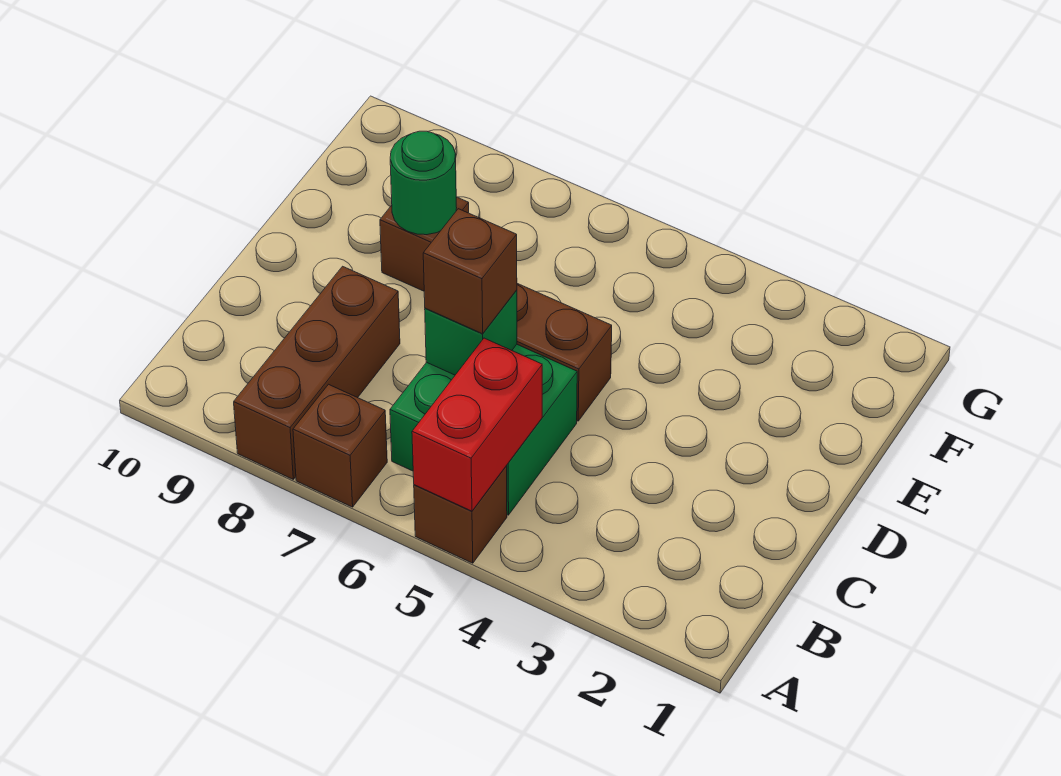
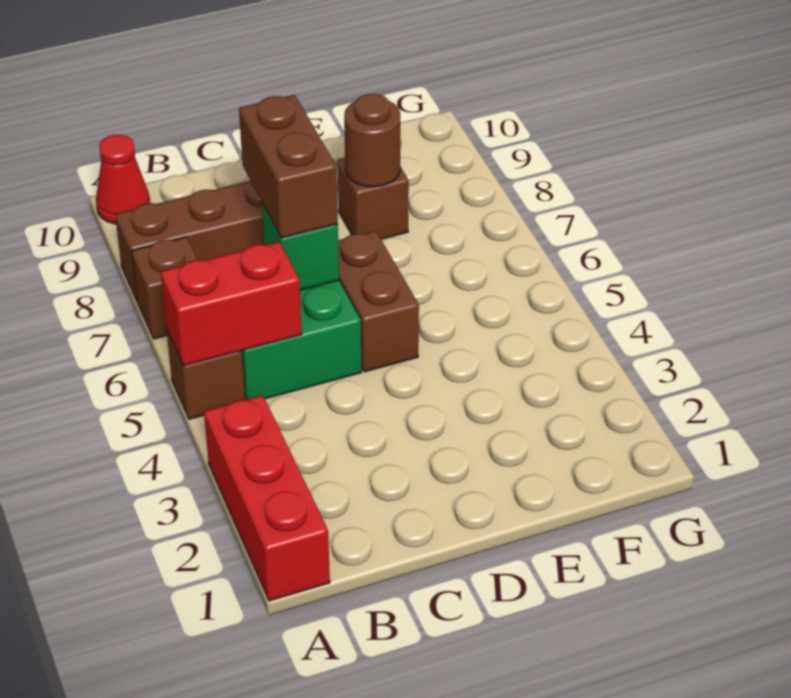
none -> red 1x3 brick [204,395,330,601]
none -> red 1x1 cone [96,135,150,224]
brown 1x1 brick [423,209,517,334] -> brown 1x2 brick [239,95,338,238]
green 1x1 round brick [390,131,457,235] -> brown 1x1 round brick [344,94,400,187]

